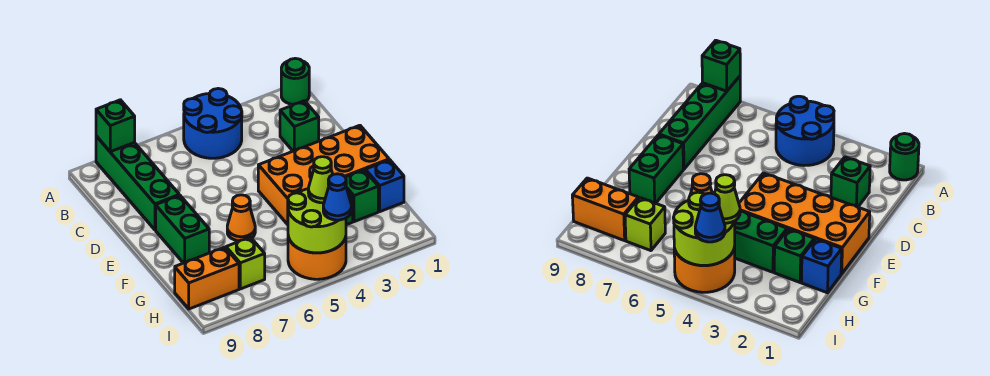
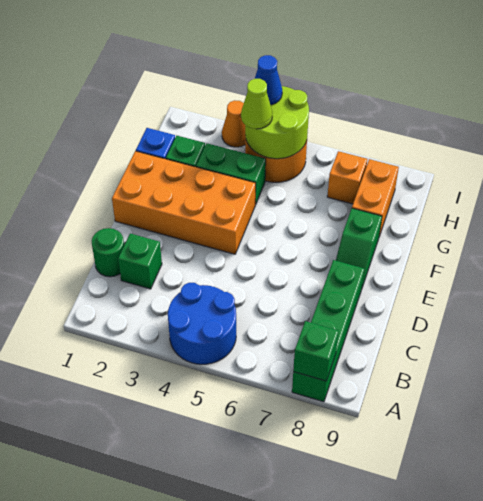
green 1x1 round brick [281,58,309,105] -> green 1x1 round brick moved to [92,228,124,277]
green 1x2 brick [156,195,209,263] -> green 1x2 slope [336,208,382,287]
orange 1x1 cone [227,195,255,241] -> orange 1x1 cone moved to [222,100,245,147]
lime 1x1 brick [226,237,265,289] -> orange 1x1 brick [327,151,367,204]
orange 1x2 brick [175,247,239,309] -> orange 1x2 brick turned to [352,159,399,236]

